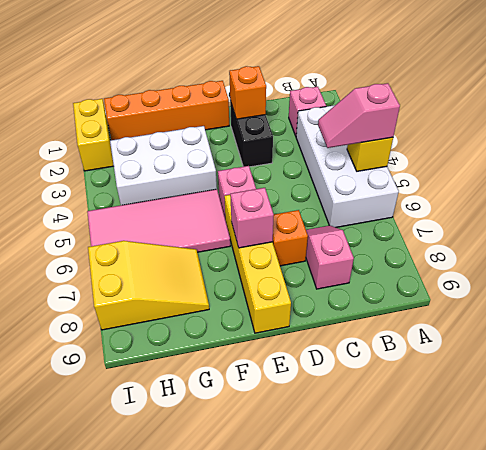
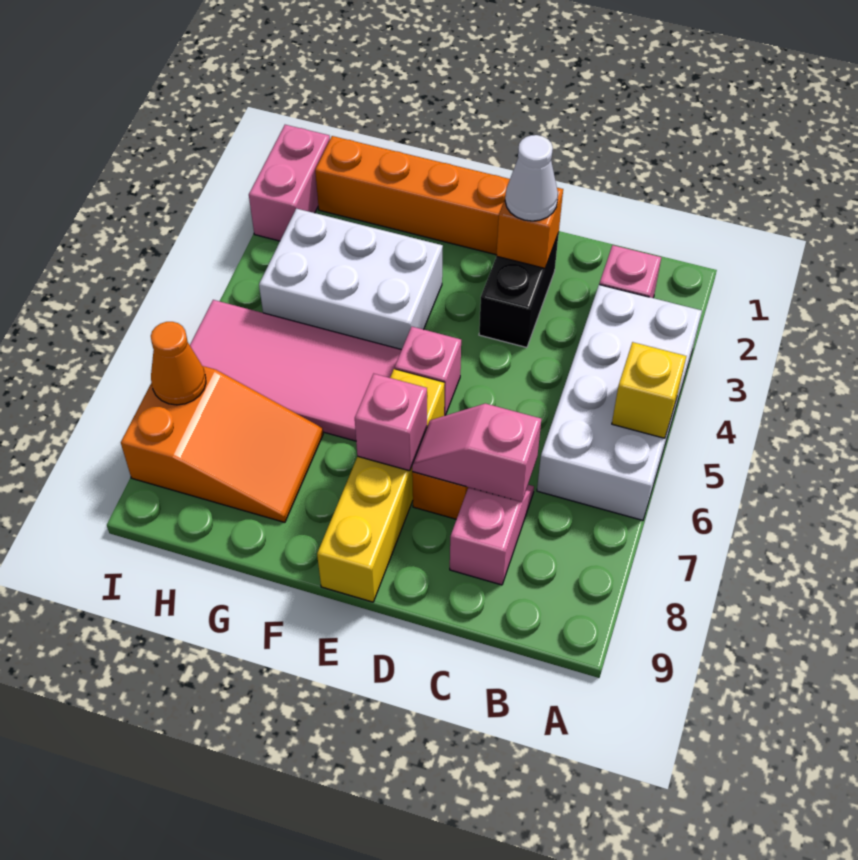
pink 1x2 slope [318,83,400,148] -> pink 1x2 slope moved to [412,404,541,502]
none -> white 1x1 cone [505,135,558,221]
yellow 2x3 slope [88,241,209,330] -> orange 2x3 slope [121,366,323,522]
yellow 1x2 brick [73,99,114,171] -> pink 1x2 brick [249,125,330,241]
none -> orange 1x1 cone [151,322,206,405]

